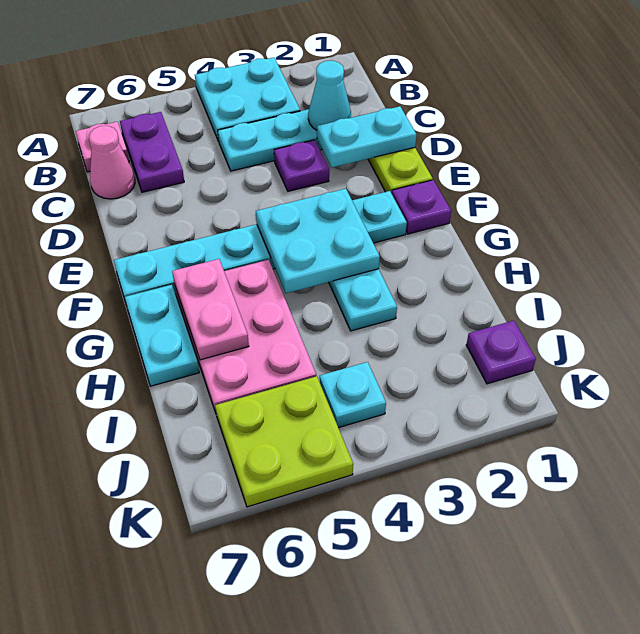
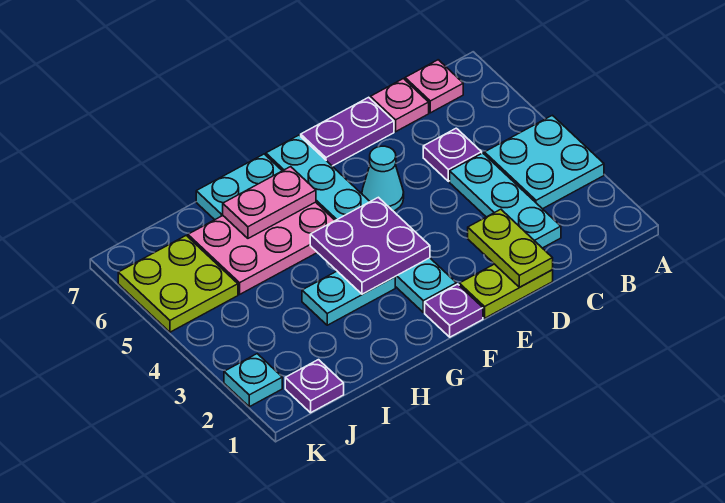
purple 1x2 plate [120,112,184,192] -> purple 1x2 plate moved to [301,97,394,166]
cyan 1x1 cone [308,61,351,130] -> cyan 1x1 cone moved to [362,146,404,211]
pink 1x1 cone [89,126,135,199] -> pink 1x1 plate [370,79,429,132]
cyan 1x2 plate [317,106,417,168] -> lime 1x2 plate [468,209,553,287]
purple 1x1 plate [274,140,329,191] -> purple 1x1 plate moved to [423,128,482,181]
cyan 2x2 plate [256,189,380,293] -> purple 2x2 plate [310,197,430,294]
cyan 1x1 plate [320,362,386,428] -> cyan 1x1 plate moved to [224,354,282,407]

